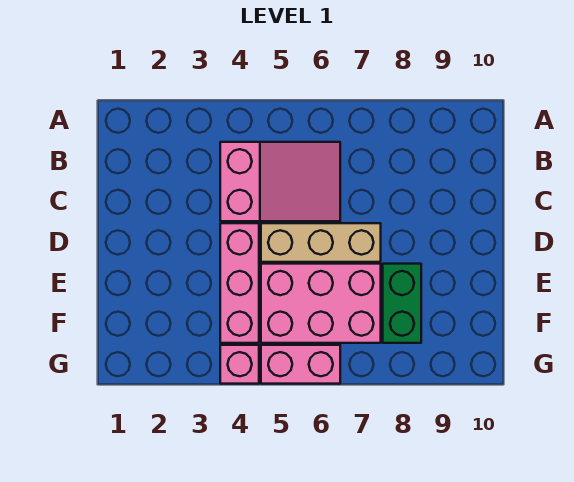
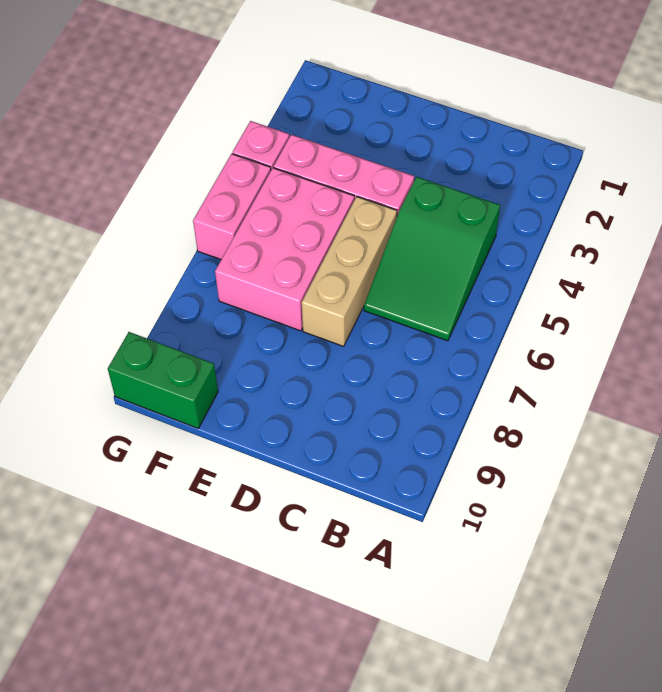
pink 2x3 slope [220,142,340,221] -> green 2x3 slope [364,177,500,341]
green 1x2 brick [383,264,421,343] -> green 1x2 brick moved to [108,332,218,428]

